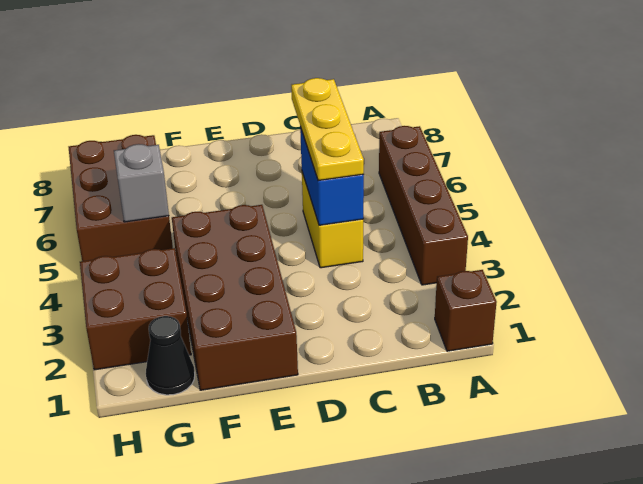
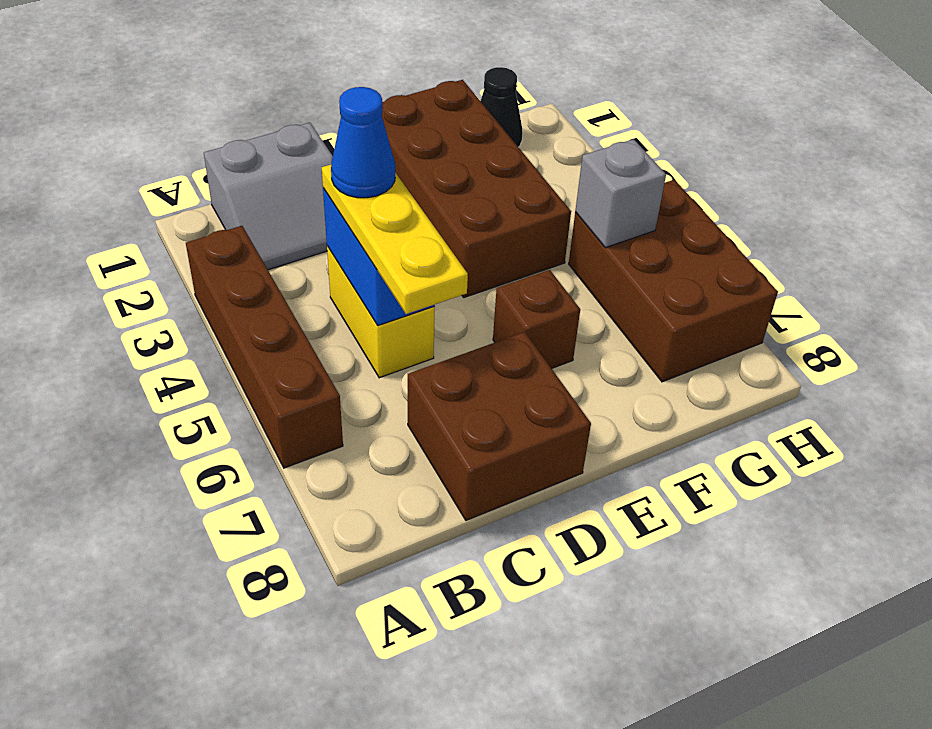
brown 1x1 brick [435,270,497,351] -> brown 1x1 brick moved to [493,270,580,368]
none -> grey 2x2 slope [204,123,333,270]
none -> blue 1x1 cone [331,87,395,198]
brown 2x2 brick [80,248,191,370] -> brown 2x2 brick moved to [408,332,591,520]

